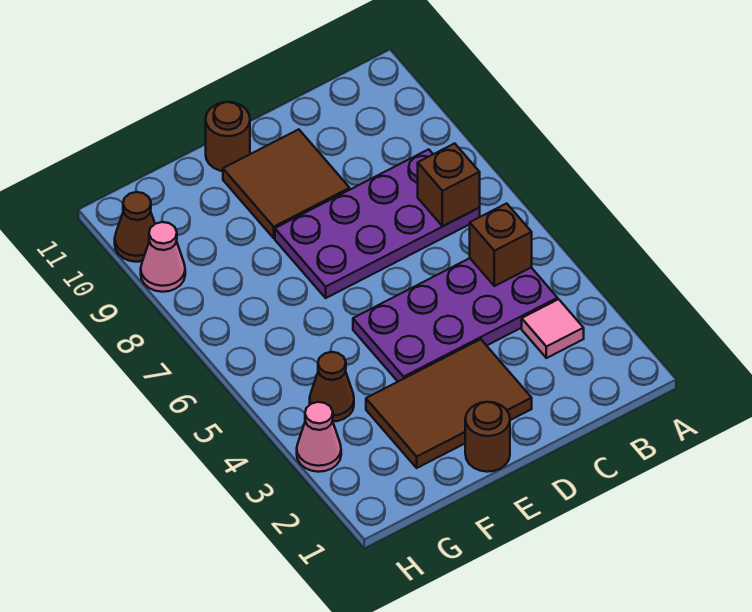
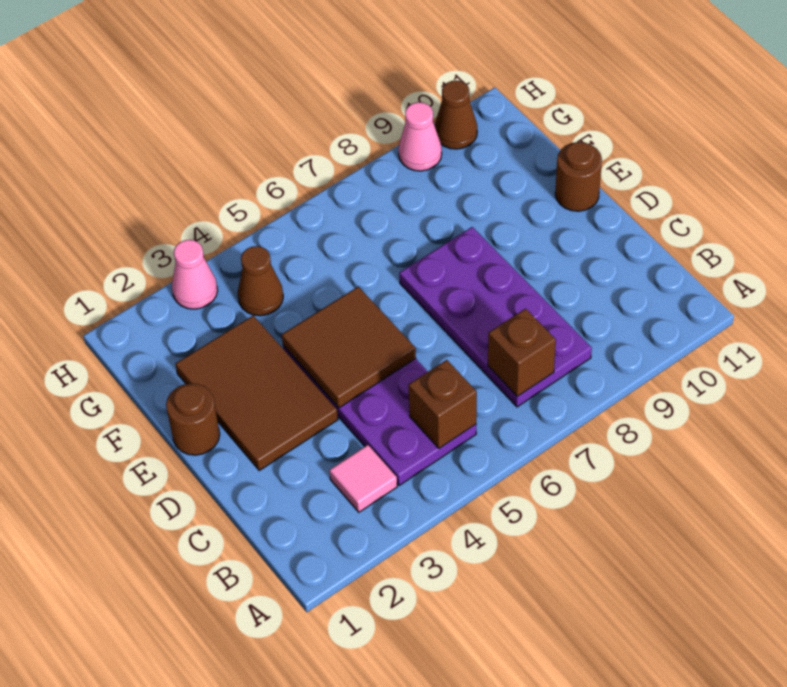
brown 2x2 tile [223,129,350,238] -> brown 2x2 tile moved to [282,287,416,408]

